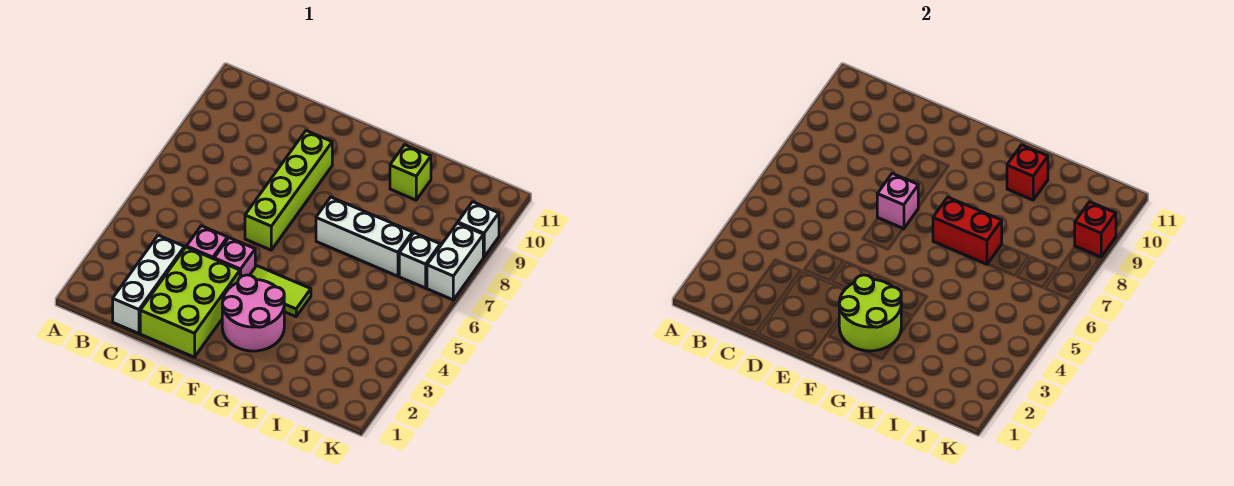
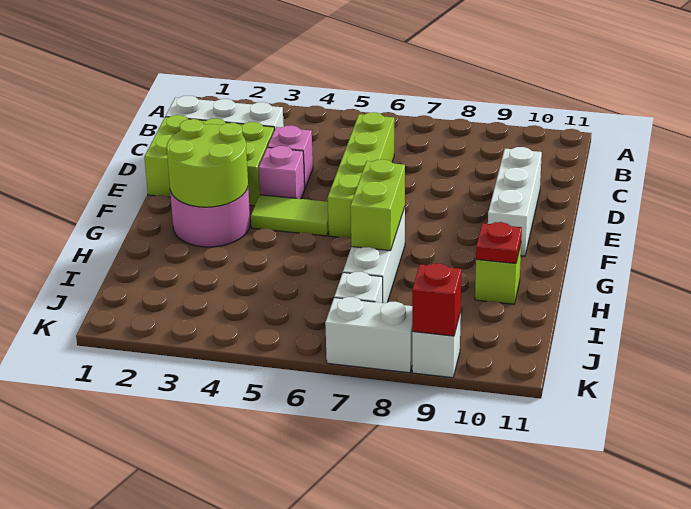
none -> white 1x3 brick [488,147,542,256]
lime 1x4 brick [245,131,332,250] -> lime 1x4 brick turned to [328,112,394,238]
pink 1x1 brick [877,173,918,229] -> none
lime 1x2 tile [250,266,311,317] -> lime 1x2 tile turned to [251,195,329,236]
red 1x2 brick [933,197,1002,264] -> lime 1x2 brick [351,159,405,251]
red 1x1 brick [1007,145,1048,200] -> red 1x1 plate [476,222,522,263]

